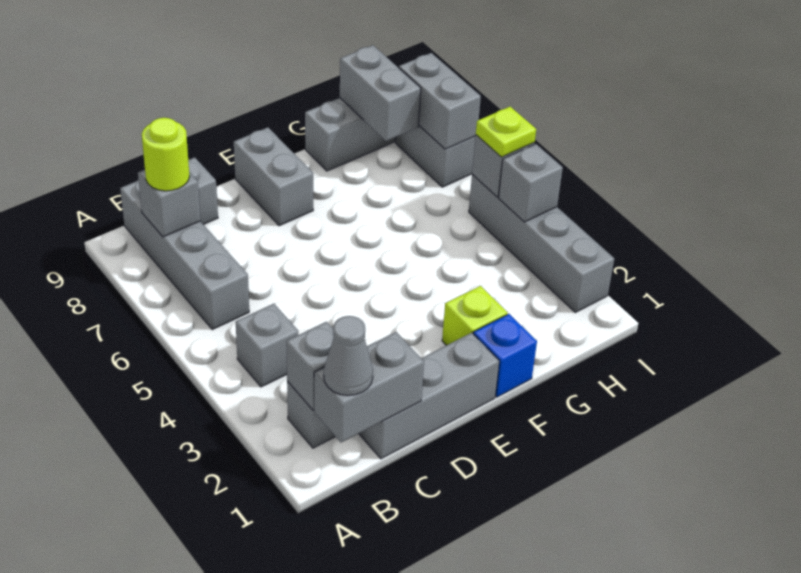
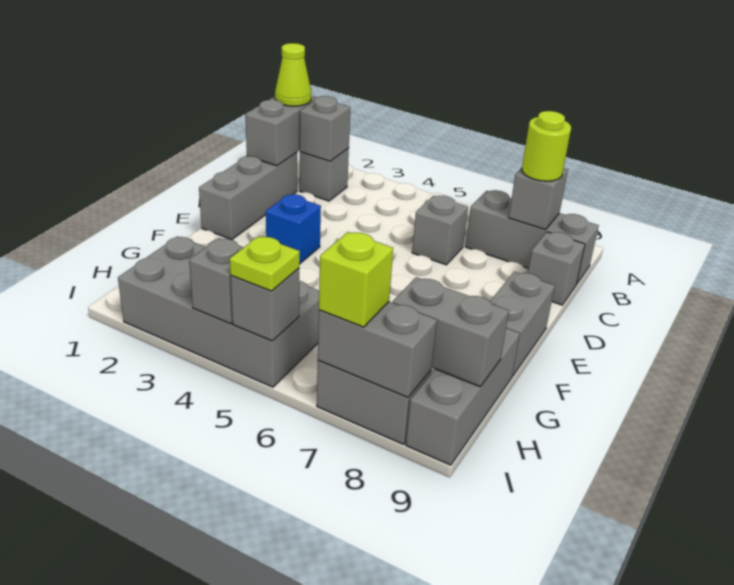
grey 1x1 cone [324,316,373,395] -> lime 1x1 cone [275,43,311,106]
grey 1x1 brick [236,304,298,387] -> grey 1x1 brick moved to [412,196,468,265]
grey 1x4 brick [120,180,249,330] -> grey 1x3 brick [466,190,599,284]
grey 1x2 brick [234,127,313,226] -> grey 1x2 brick turned to [490,272,555,376]
blue 1x1 brick [473,314,537,397] -> blue 1x1 brick moved to [266,194,321,264]
lime 1x1 brick [442,286,508,345] -> lime 1x1 brick moved to [319,232,393,327]
grey 1x4 brick [469,175,614,313] -> grey 2x4 brick [118,236,319,387]

